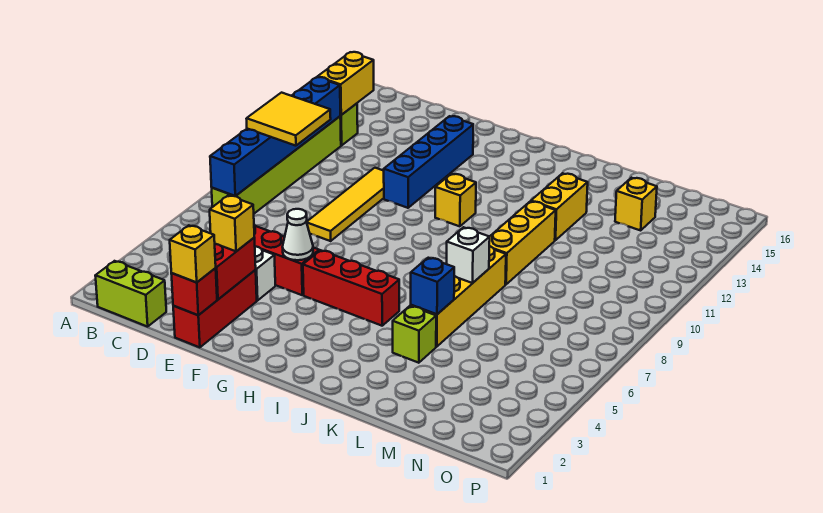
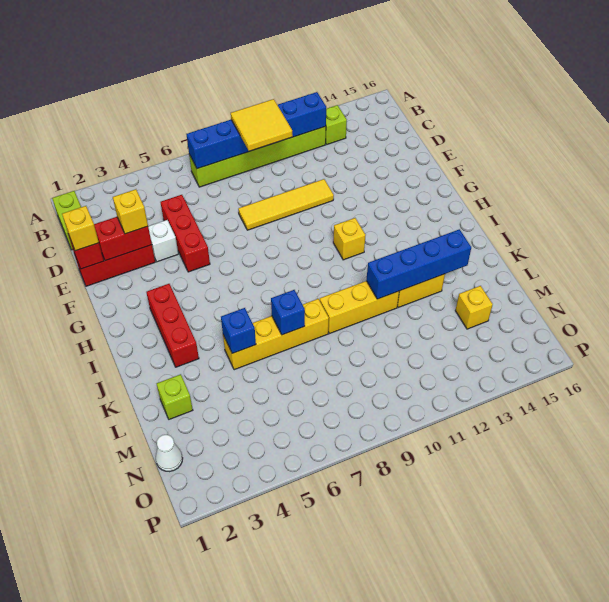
yellow 1x2 brick [318,52,374,115] -> none
white 1x1 cone [283,209,313,260] -> white 1x1 cone moved to [156,435,183,472]
blue 1x4 brick [384,116,473,208] -> blue 1x4 brick moved to [366,229,471,299]
red 1x3 brick [303,250,399,326] -> red 1x3 brick moved to [146,284,199,367]
lime 1x1 brick [393,306,436,363] -> lime 1x1 brick moved to [157,374,193,419]
white 1x1 brick [447,227,490,283] -> blue 1x1 brick [271,290,305,335]

